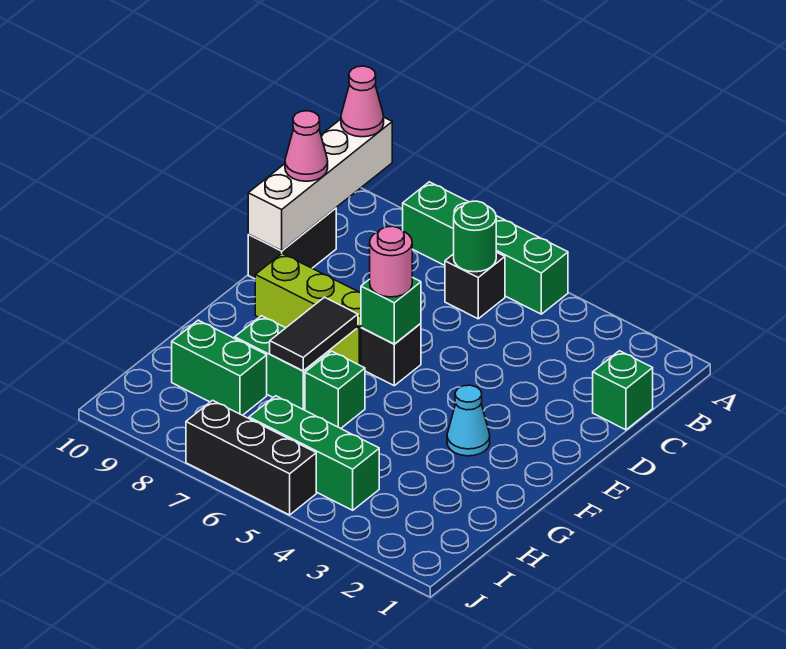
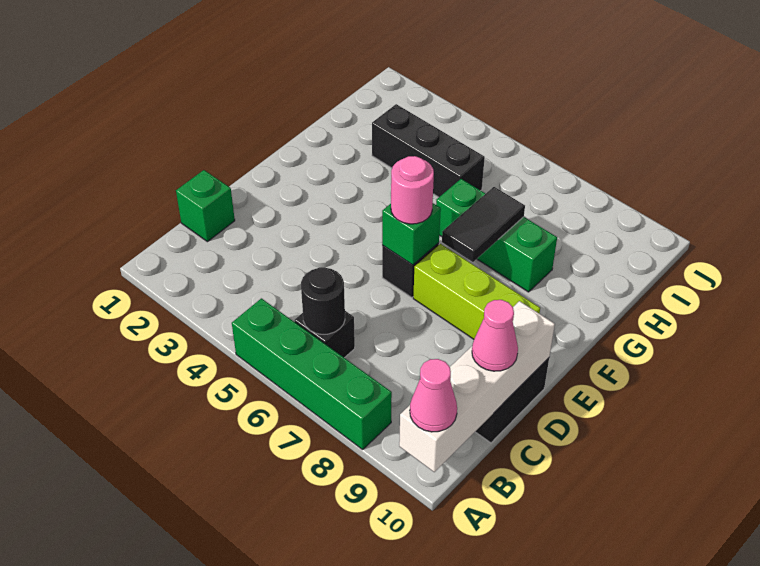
green 1x1 round brick [454,201,496,272] -> black 1x1 round brick [301,268,345,334]
cyan 1x1 cone [447,385,490,456] -> none
green 1x2 brick [172,320,267,415] -> none
green 1x3 brick [249,396,379,510] -> none
black 1x3 brick [186,400,316,515] -> black 1x3 brick moved to [372,104,485,197]

